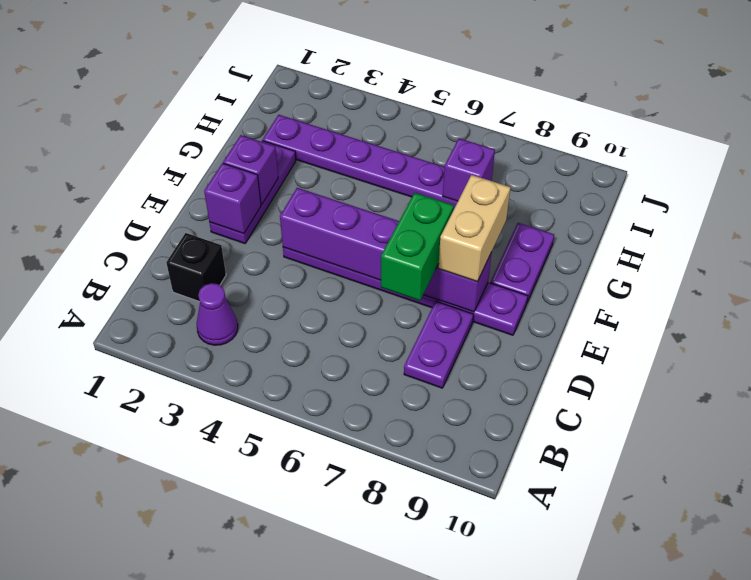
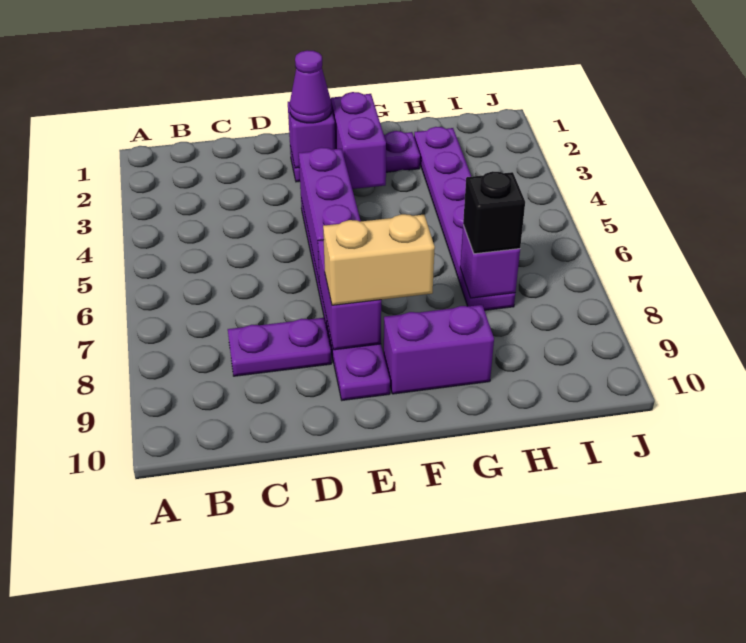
purple 1x1 cone [197,283,238,345] -> purple 1x1 cone moved to [290,50,331,123]
black 1x1 brick [166,233,226,302] -> black 1x1 brick moved to [463,171,525,254]
green 1x2 brick [381,193,454,301] -> none
purple 1x1 brick [223,135,278,205] -> purple 1x2 brick [331,92,386,189]
purple 1x2 plate [491,223,554,302] -> purple 1x2 brick [384,305,494,394]

